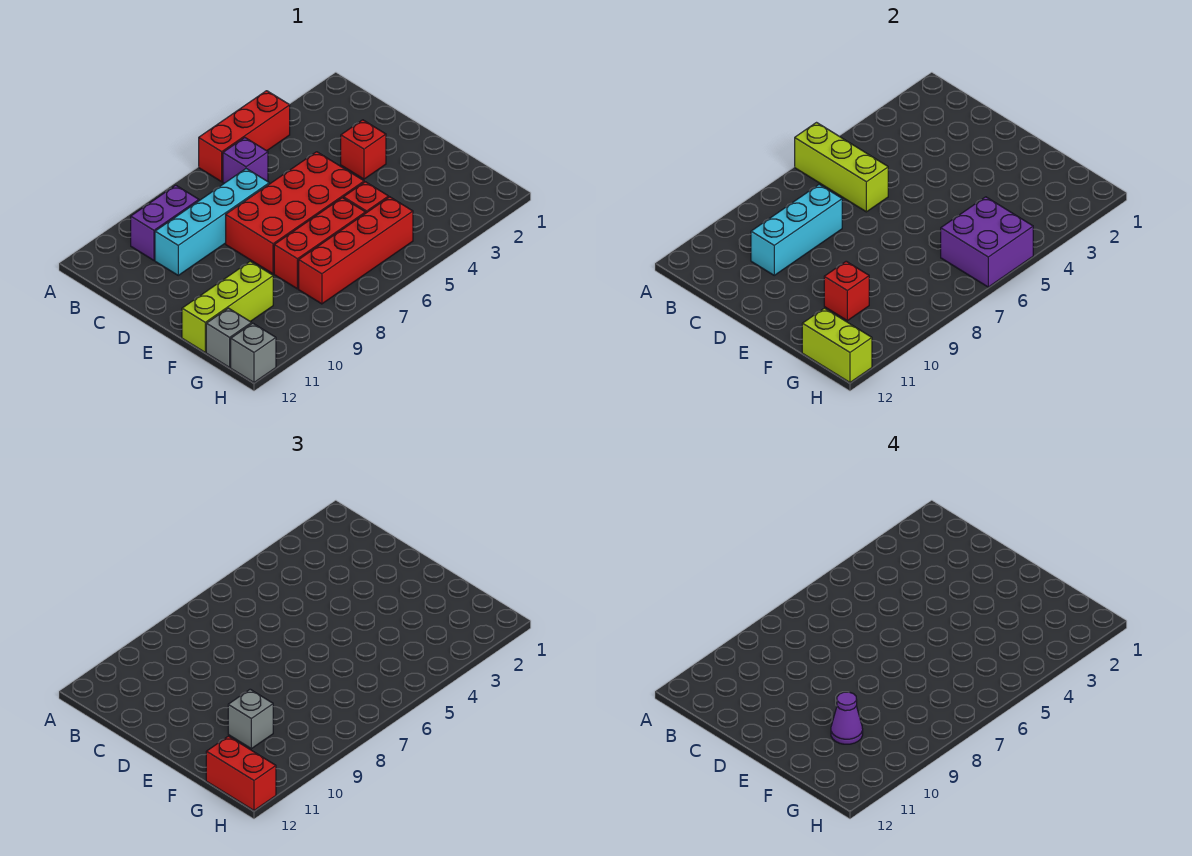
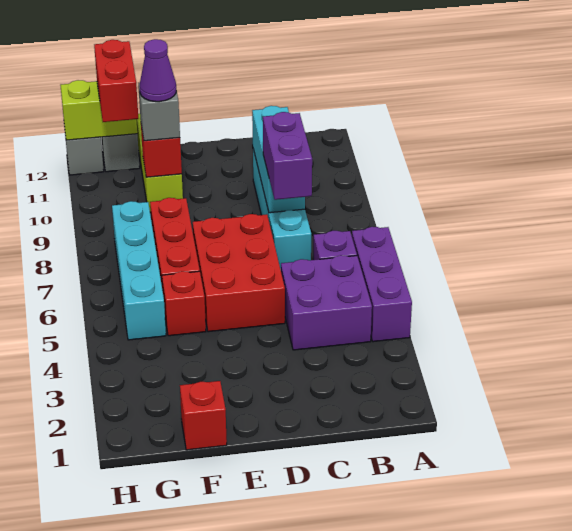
red 1x3 brick [199,91,290,182] -> purple 1x3 brick [352,227,412,342]
lime 1x3 brick [795,123,888,212] -> none
purple 1x2 brick [131,185,199,260] -> purple 1x2 brick moved to [263,112,312,200]
red 1x1 brick [341,120,386,179] -> red 1x1 brick moved to [180,381,227,450]
red 2x4 brick [226,152,364,274] -> red 2x3 brick [193,214,285,332]
red 1x4 brick [299,197,413,304] -> cyan 1x4 brick [112,201,166,340]
purple 2x2 brick [941,197,1033,287] -> purple 2x2 brick moved to [281,255,372,350]
red 1x2 brick [206,736,276,810] -> red 1x2 brick turned to [94,40,138,122]

